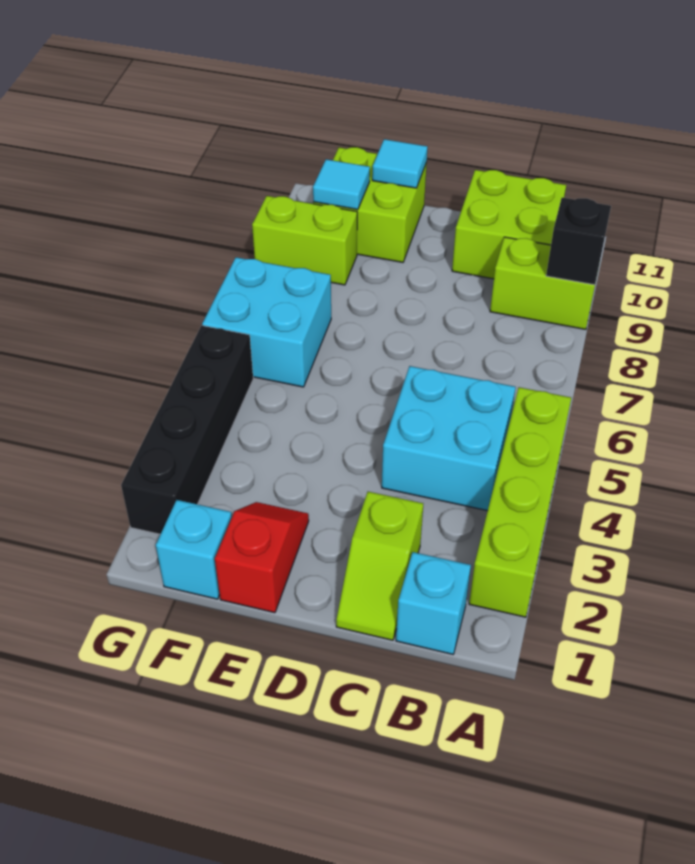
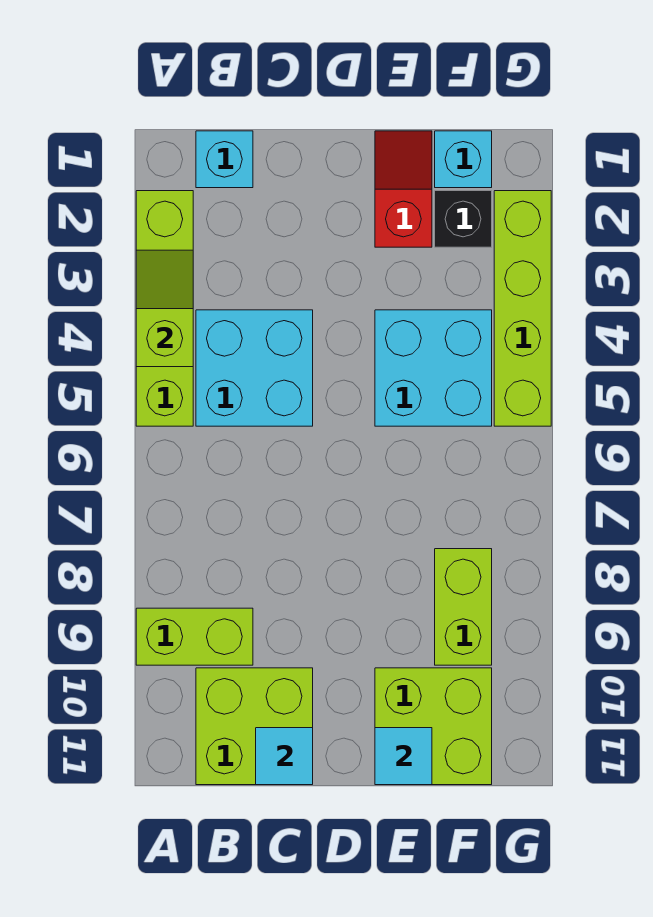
black 1x1 brick [546,198,611,285] -> black 1x1 brick moved to [435,191,492,247]
lime 1x2 slope [336,492,423,640] -> lime 1x2 slope moved to [136,250,193,367]
red 1x2 slope [215,502,309,613] -> red 1x2 slope turned to [375,131,432,247]
cyan 2x2 brick [202,257,331,387] -> cyan 2x2 brick moved to [375,310,492,426]
lime 1x2 brick [252,196,357,285] -> lime 1x2 brick turned to [435,549,492,665]
cyan 1x1 tile [313,159,370,210] -> cyan 1x1 tile moved to [256,728,313,785]
black 1x4 brick [121,326,253,534] -> lime 1x4 brick [494,191,551,426]

